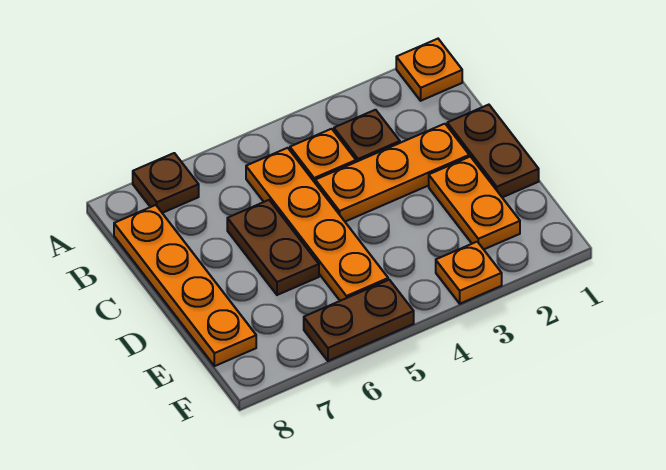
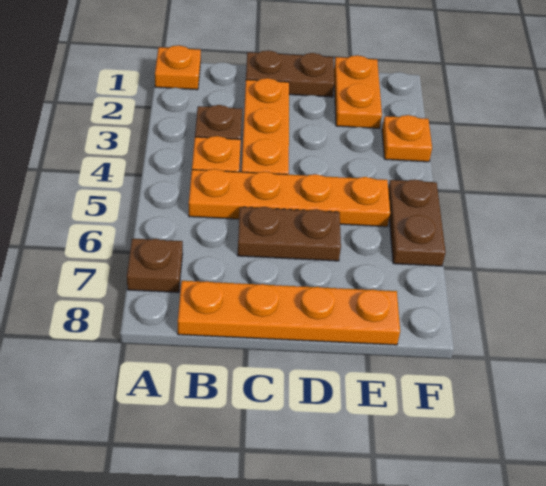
orange 1x2 plate [429,157,520,249] -> orange 1x2 plate turned to [334,55,382,128]

